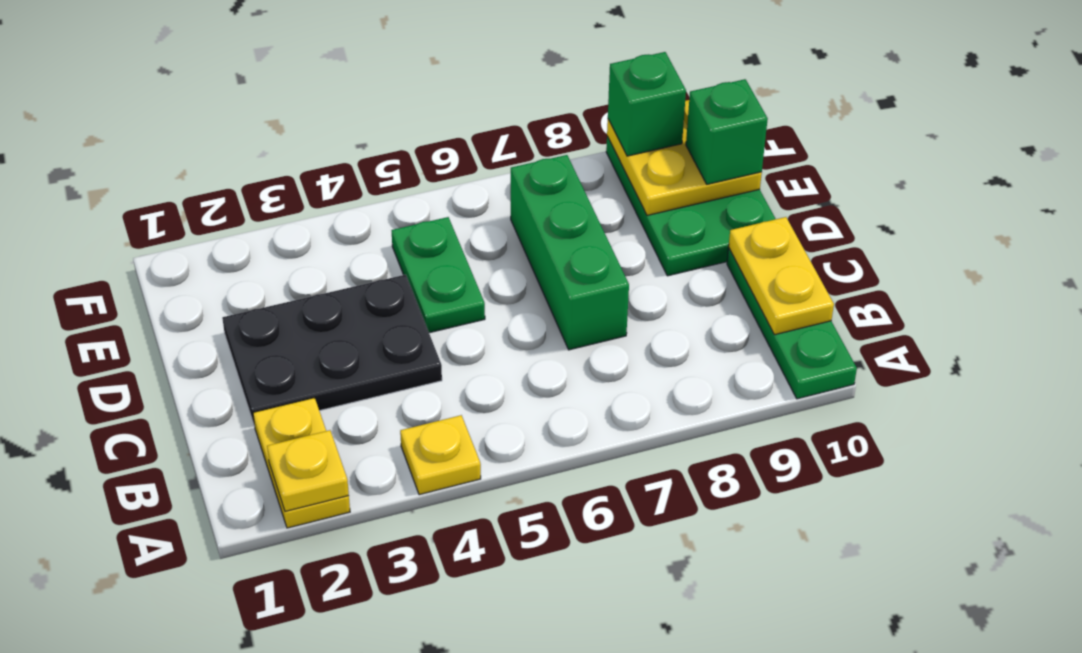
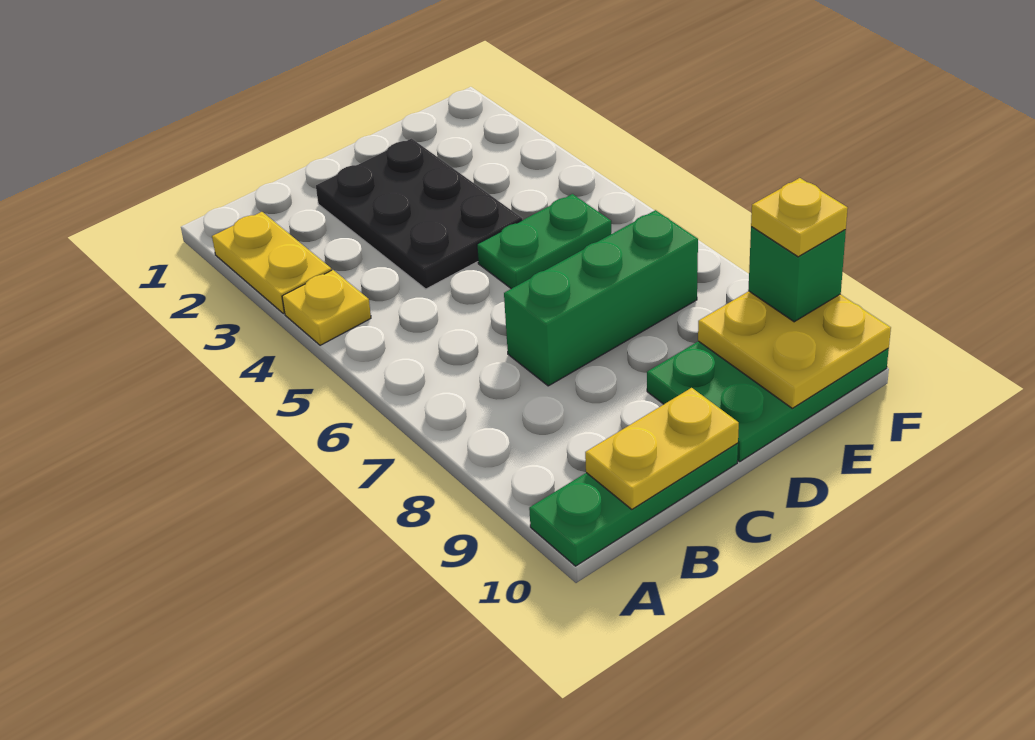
yellow 1x2 plate [253,398,350,528] -> yellow 1x2 plate turned to [212,212,331,314]
yellow 1x1 plate [267,430,349,511] -> yellow 1x1 plate moved to [751,178,848,257]
green 1x1 brick [686,79,768,184] -> none

